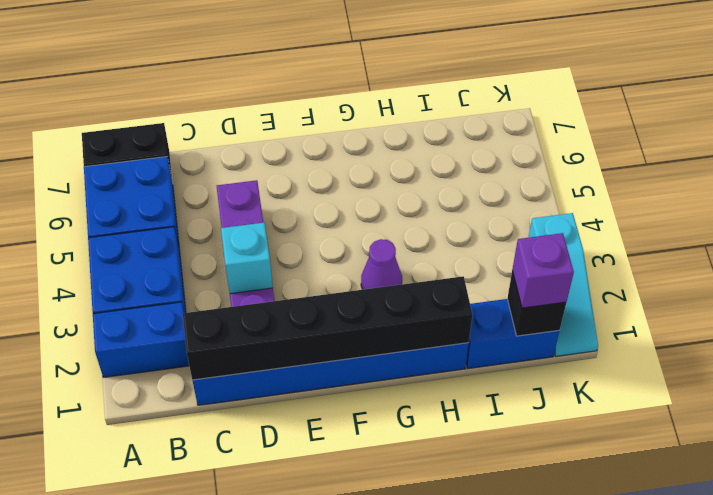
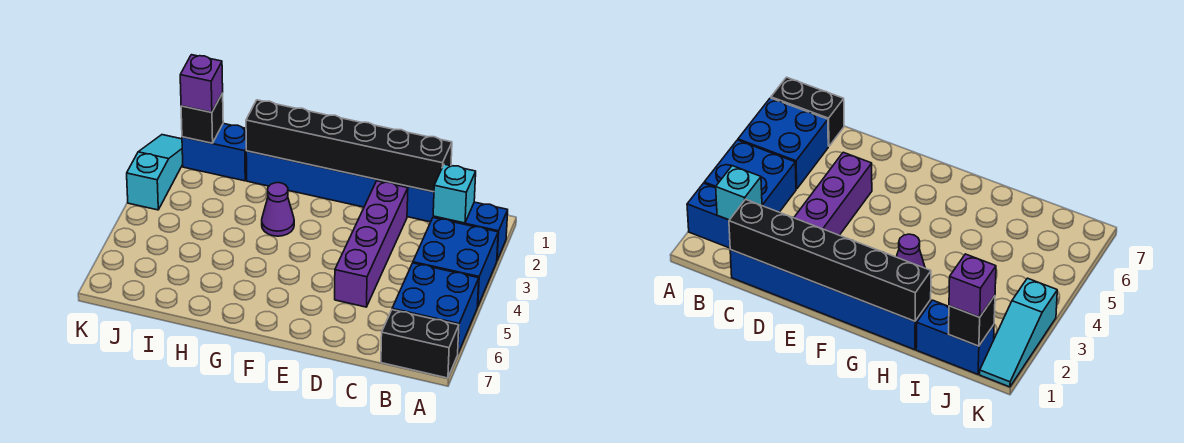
cyan 1x1 brick [221,223,273,294] -> cyan 1x1 brick moved to [433,164,476,223]

